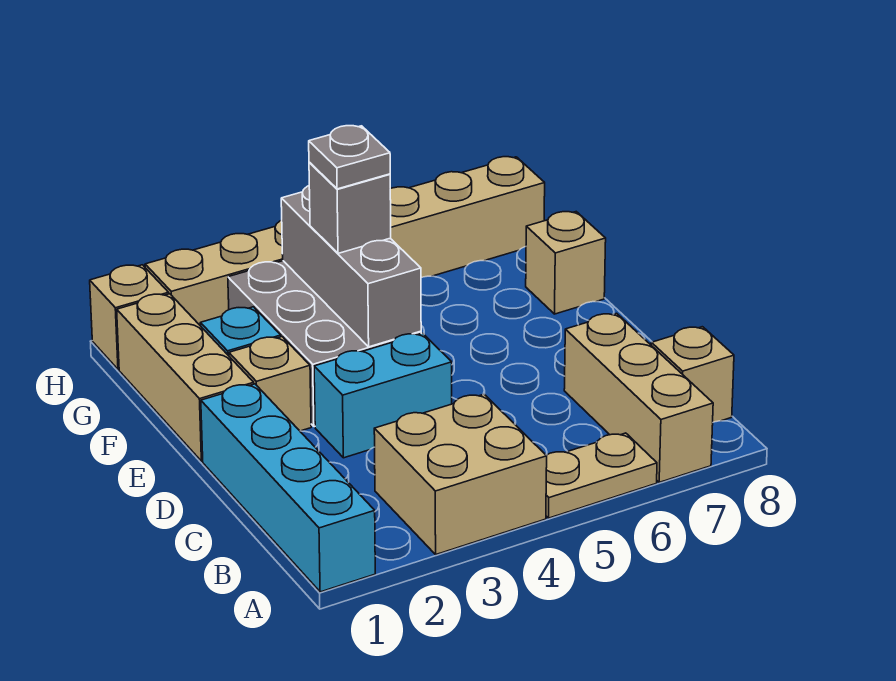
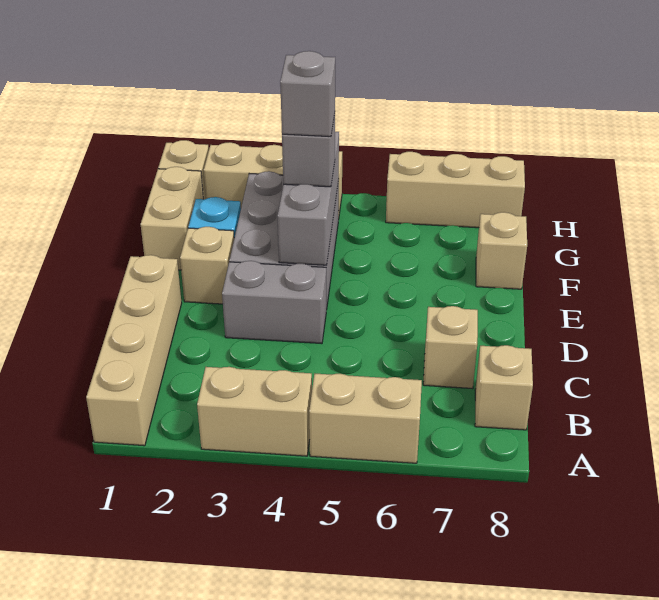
cyan 1x4 brick [201,384,375,592] -> tan 1x4 brick [86,255,182,446]
tan 2x2 brick [374,394,547,554] -> tan 1x2 brick [197,367,312,456]
tan 1x2 plate [546,433,657,518] -> tan 1x2 brick [309,374,422,463]
tan 1x3 brick [564,313,713,482] -> tan 1x1 brick [423,306,478,389]
cyan 1x2 brick [314,333,452,458] -> grey 1x2 brick [222,261,326,344]
tan 1x3 brick [117,294,254,461] -> tan 1x2 brick [141,167,203,270]
grey 1x1 plate [309,126,390,189] -> grey 1x1 brick [280,51,335,137]

